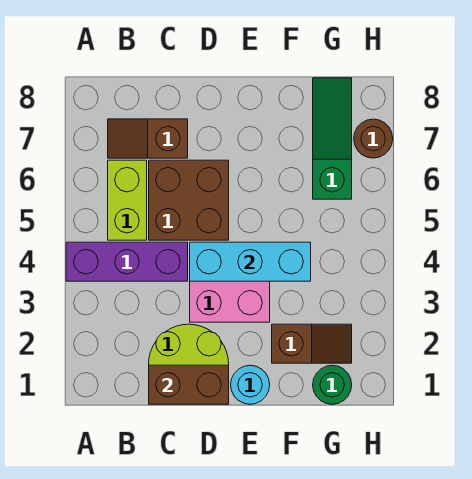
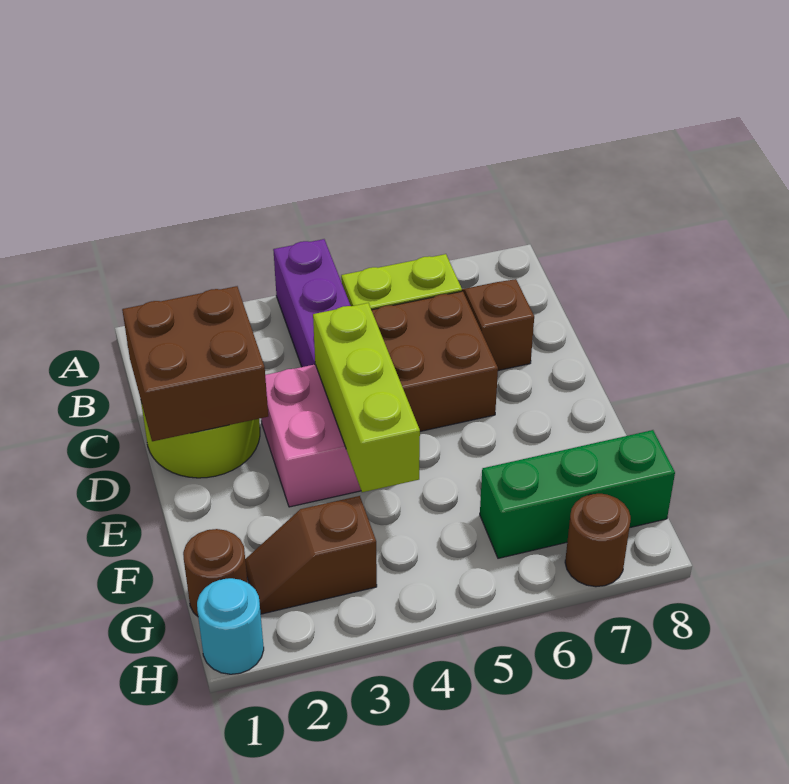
brown 1x2 brick [149,365,229,404] -> brown 2x2 brick [122,286,268,441]
cyan 1x3 brick [190,242,311,281] -> lime 1x3 brick [313,303,420,492]
cyan 1x1 round brick [231,365,270,404] -> cyan 1x1 round brick moved to [197,578,264,674]
brown 1x2 slope [272,324,352,363] -> brown 1x2 slope turned to [245,496,377,614]
green 1x1 round brick [313,365,352,404] -> brown 1x1 round brick [183,529,247,616]
green 1x3 slope [313,78,352,199] -> green 1x3 brick [480,430,675,558]

